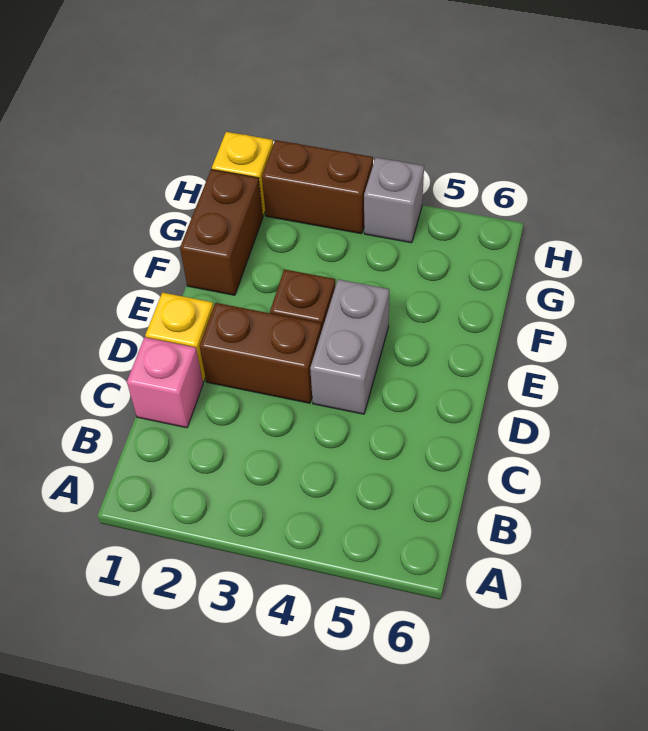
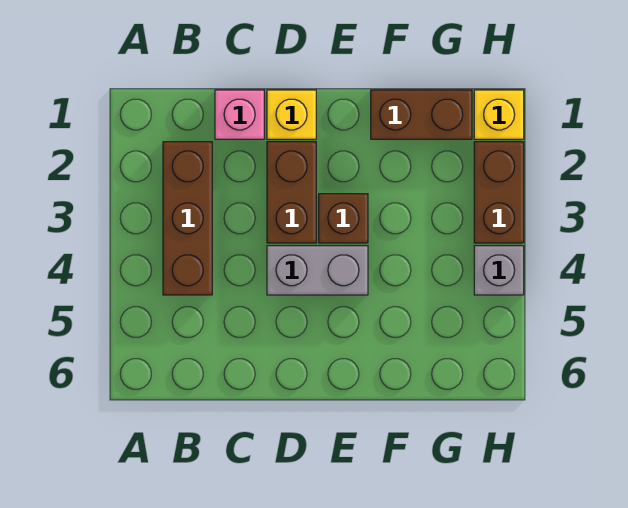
none -> brown 1x3 brick [163,142,212,295]

